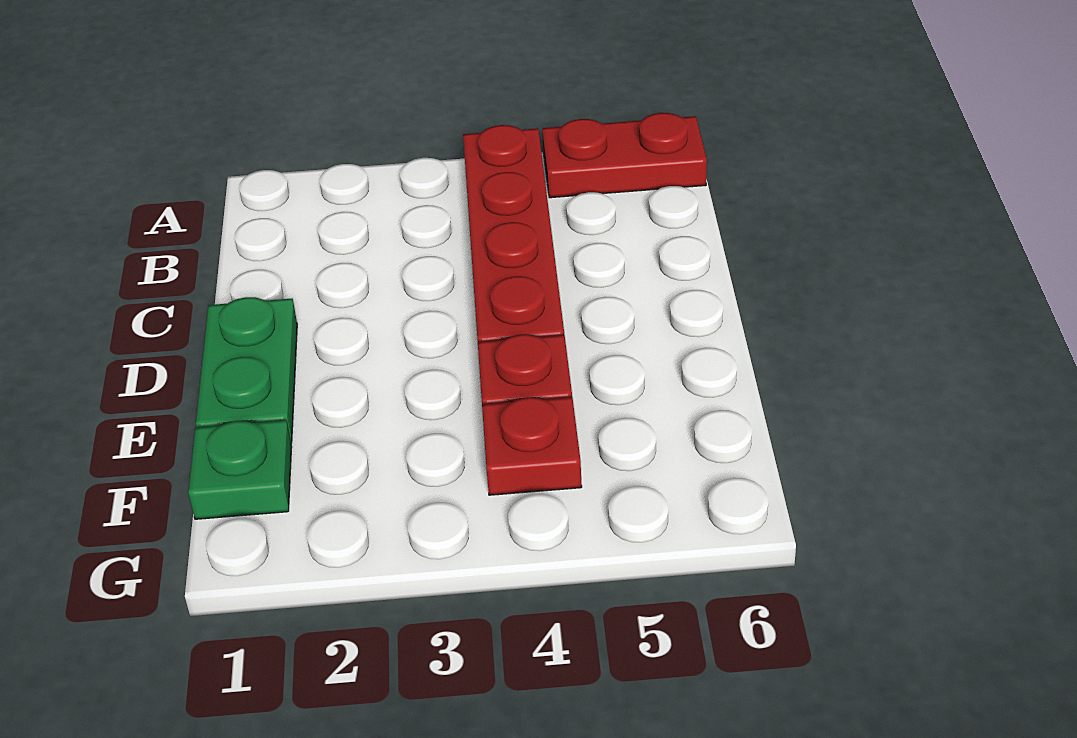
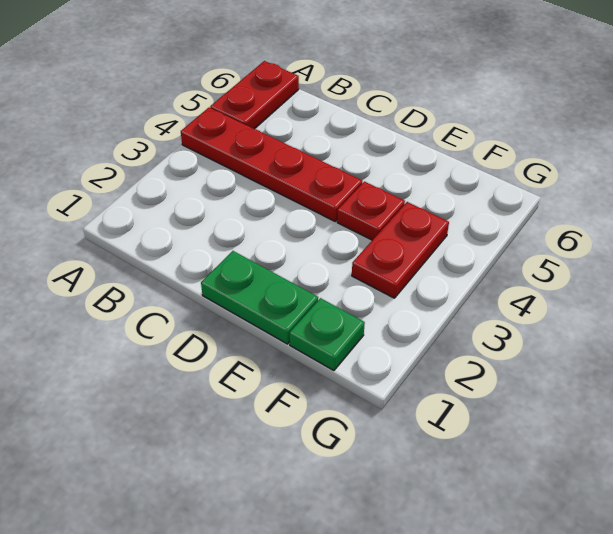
red 1x1 plate [482,397,582,495] -> red 1x2 plate [352,202,449,298]

